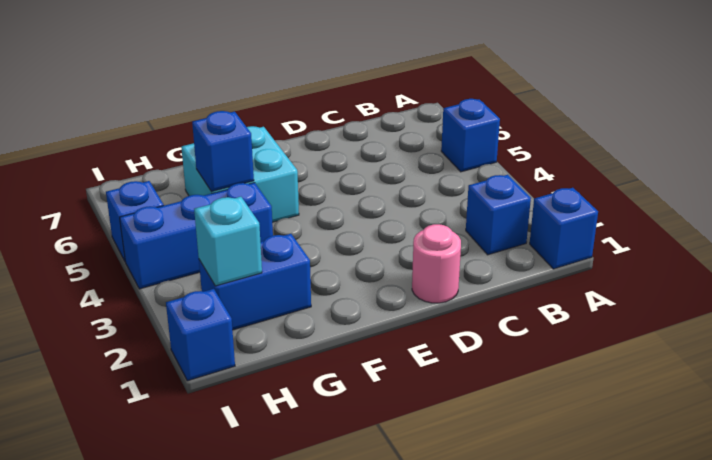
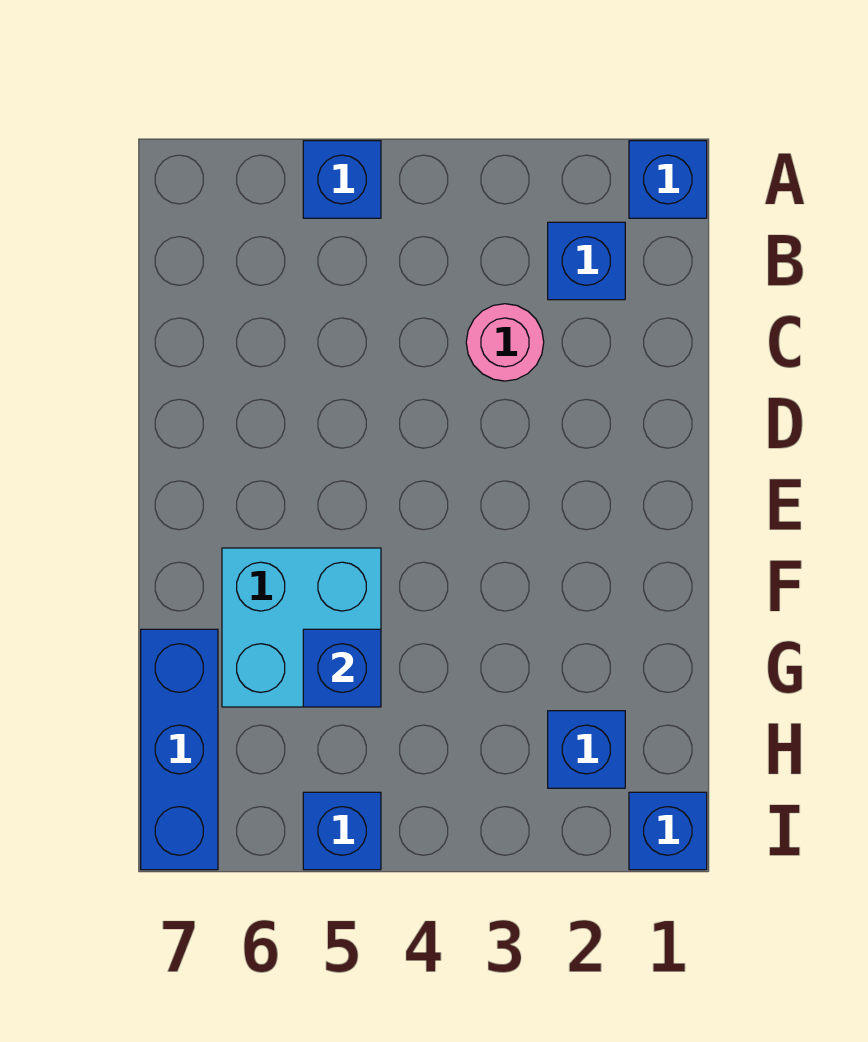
pink 1x1 round brick [412,224,461,303] -> pink 1x1 round brick moved to [466,304,544,381]
blue 1x2 brick [199,234,311,330] -> blue 1x1 brick [548,711,625,788]
blue 1x3 brick [120,183,273,289] -> blue 1x3 brick moved to [141,629,218,870]
cyan 1x1 brick [194,197,262,286] -> none

